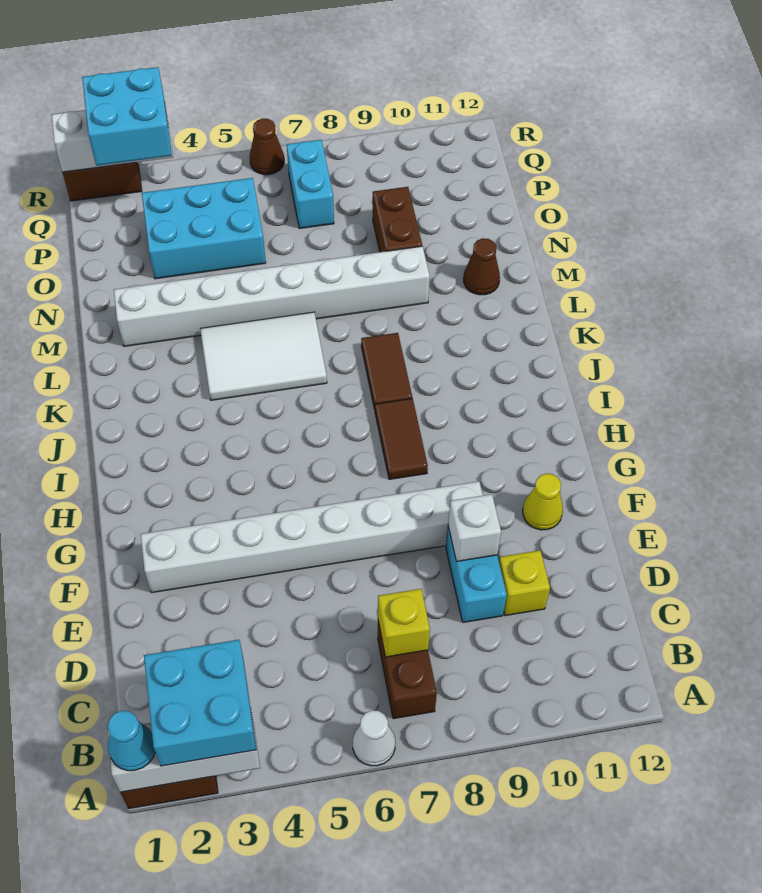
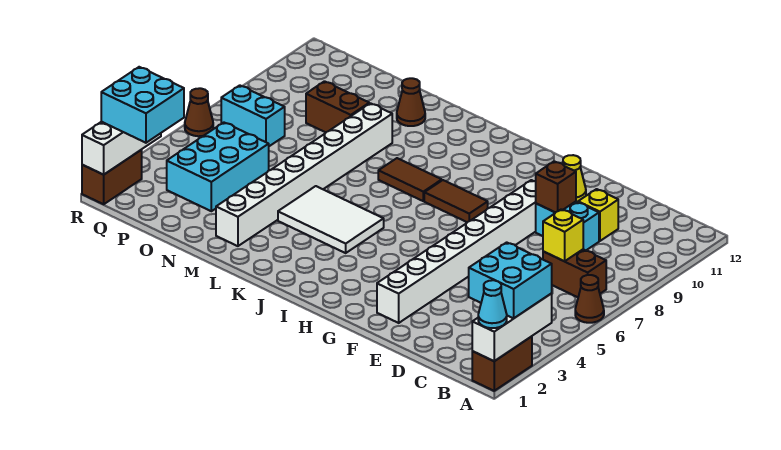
white 1x1 cone [353,710,395,766] -> brown 1x1 cone [575,275,604,323]
white 1x1 brick [448,494,501,562] -> brown 1x1 brick [536,161,576,212]
white 2x3 tile [200,312,327,400] -> white 2x3 tile turned to [278,186,384,253]

